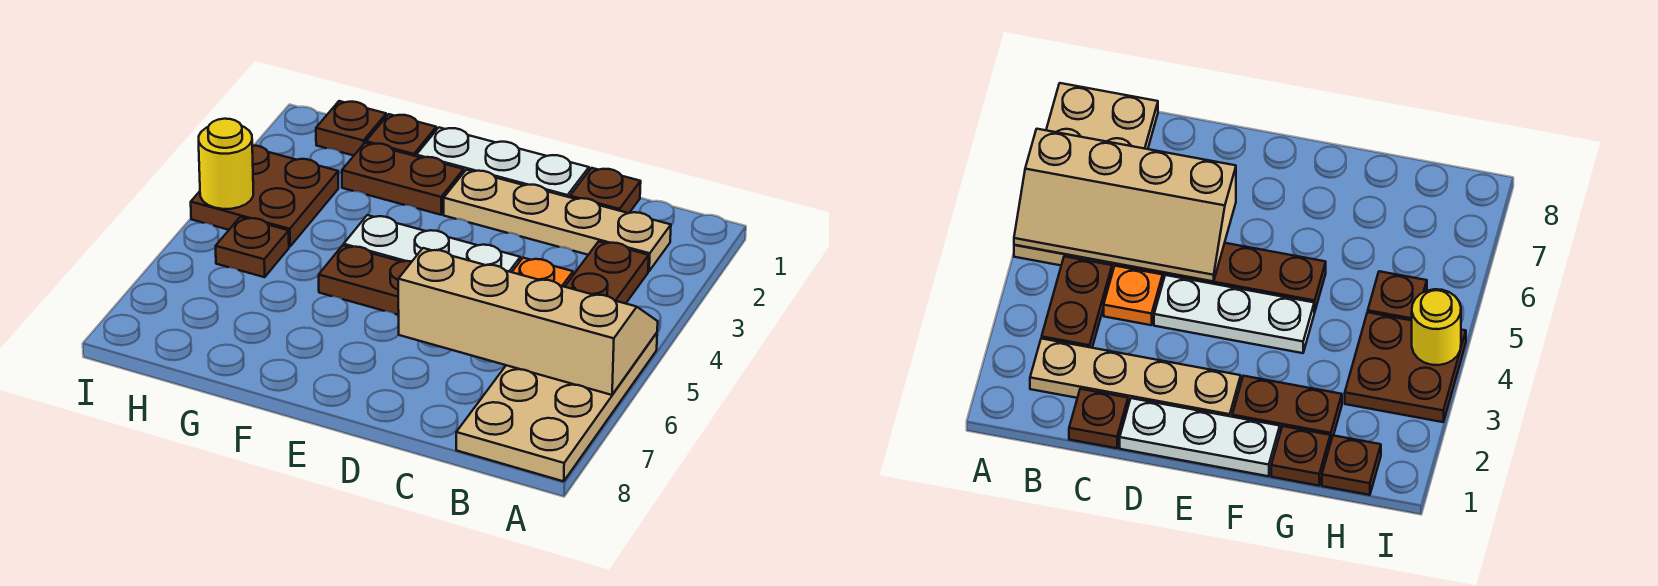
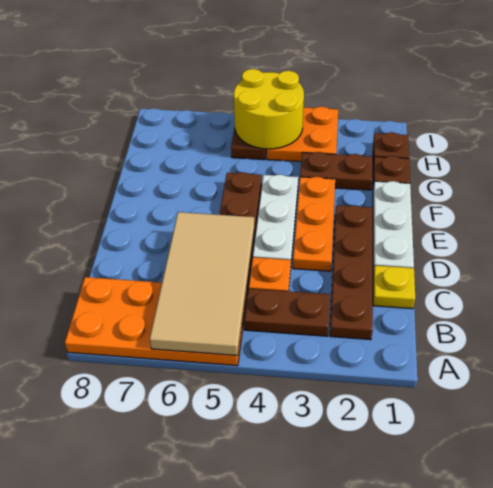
tan 2x4 plate [456,333,657,481] -> orange 2x4 plate [65,277,247,366]
tan 2x4 slope [398,248,658,395] -> tan 2x4 tile [150,212,254,355]
tan 1x4 plate [444,170,671,271] -> brown 1x4 plate [330,205,373,340]
brown 1x1 plate [570,168,641,213] -> yellow 1x1 plate [373,265,415,309]
none -> orange 1x3 plate [293,177,335,271]
brown 1x2 plate [342,143,464,215] -> brown 1x2 plate turned to [300,152,373,190]
brown 2x2 plate [191,145,338,247] -> orange 2x2 plate [267,106,338,162]
yellow 1x1 round brick [199,119,253,209] -> yellow 2x2 round brick [234,69,304,149]

